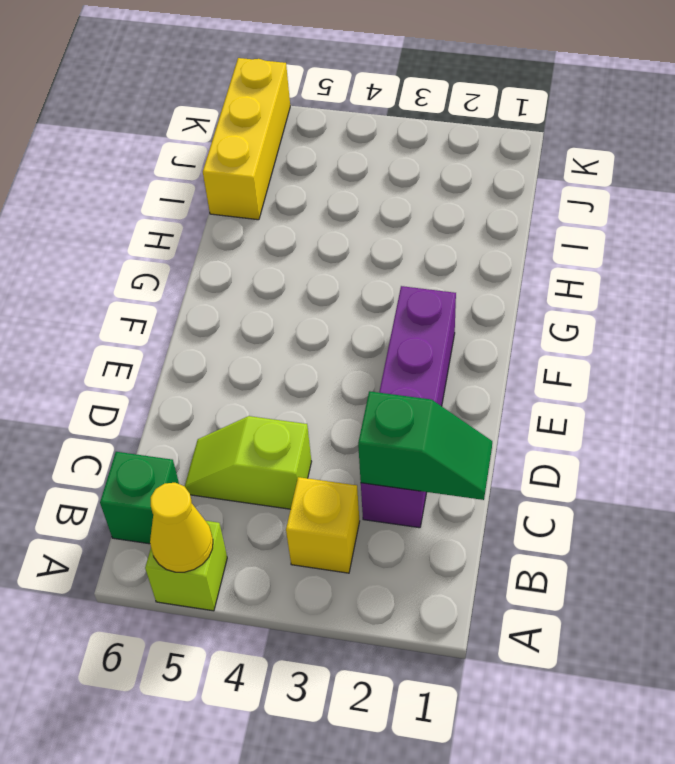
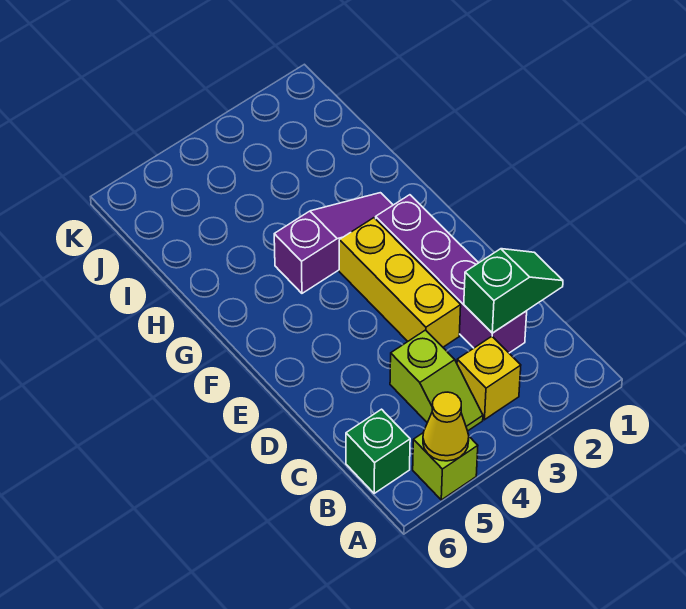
lime 1x2 slope [185,416,312,509] -> lime 1x2 slope turned to [390,330,483,431]
none -> purple 1x3 slope [274,193,393,293]
yellow 1x3 brick [203,58,290,220] -> yellow 1x3 brick moved to [339,218,461,347]

